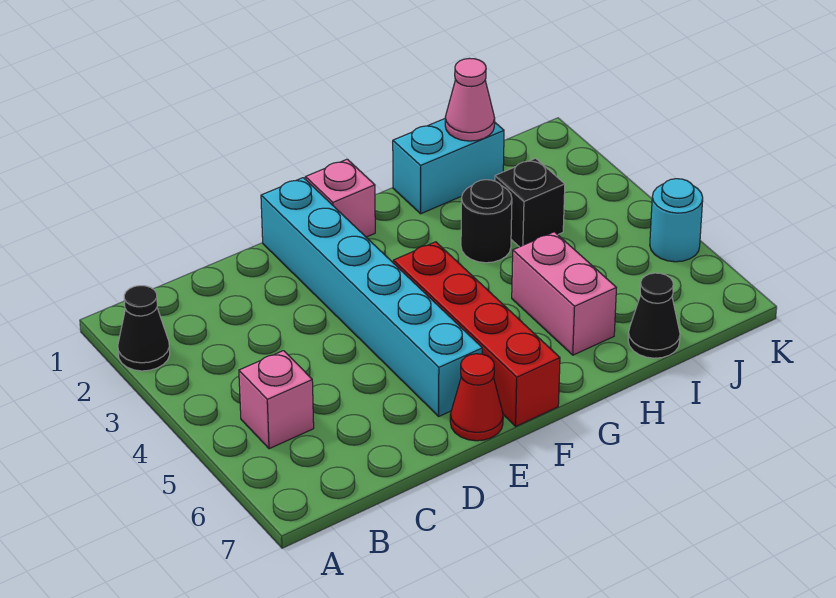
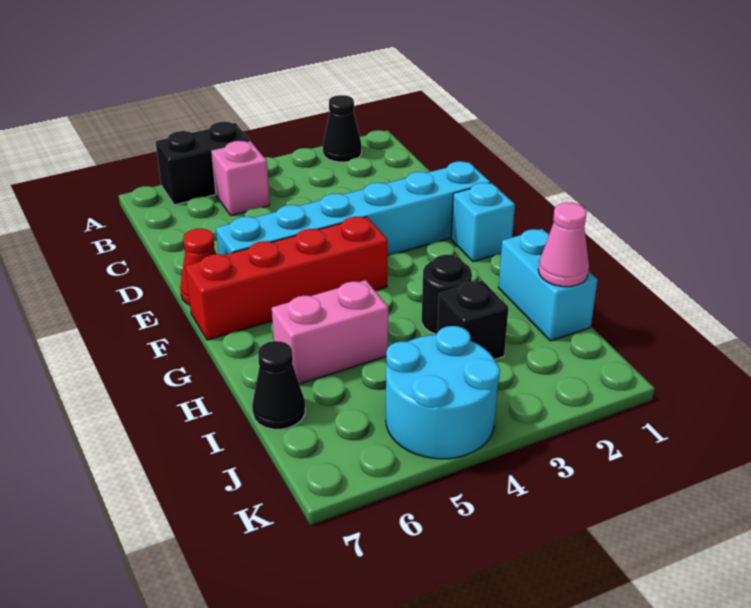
none -> black 1x2 brick [156,122,250,205]
pink 1x1 brick [305,159,375,237] -> cyan 1x1 brick [451,183,515,262]
cyan 1x1 round brick [650,179,703,262] -> cyan 2x2 round brick [386,326,500,459]

